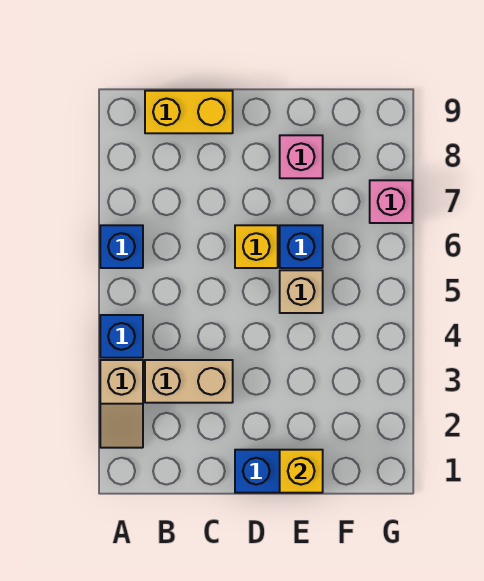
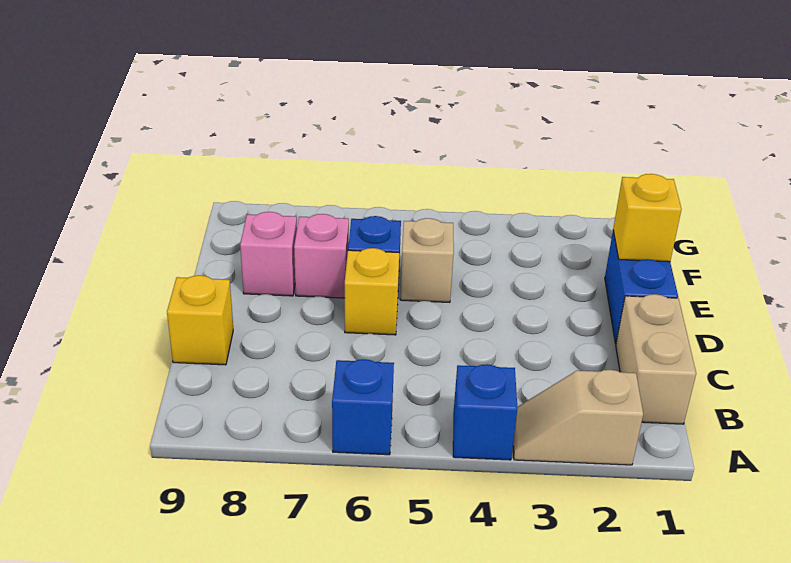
tan 1x2 slope [100,360,143,448] -> tan 1x2 slope turned to [513,370,643,465]
tan 1x2 brick [145,360,233,403] -> tan 1x2 brick moved to [616,294,696,424]
yellow 1x2 brick [145,91,233,133] -> yellow 1x1 brick [167,275,233,365]
pink 1x1 brick [370,180,412,223] -> pink 1x1 brick moved to [294,214,349,298]

